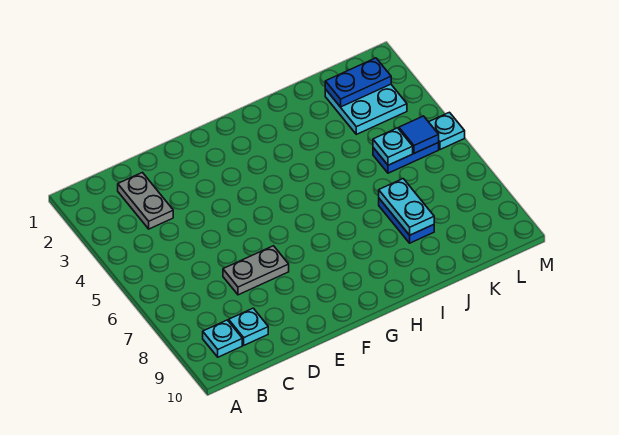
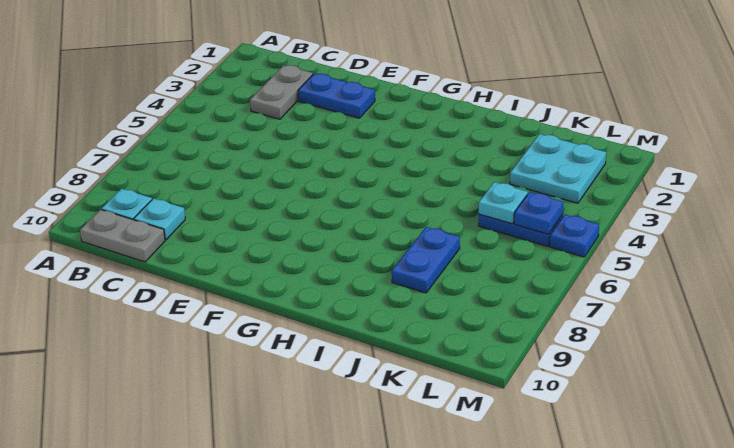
grey 1x2 plate [223,246,289,295] -> grey 1x2 plate moved to [80,209,165,262]
cyan 1x2 plate [379,179,434,235] -> none
blue 1x2 plate [325,58,391,107] -> blue 1x2 plate moved to [298,73,375,118]
blue 1x1 tile [399,116,439,153] -> blue 1x1 plate [514,192,564,234]
cyan 1x1 plate [429,112,465,150] -> blue 1x1 plate [550,215,599,257]

